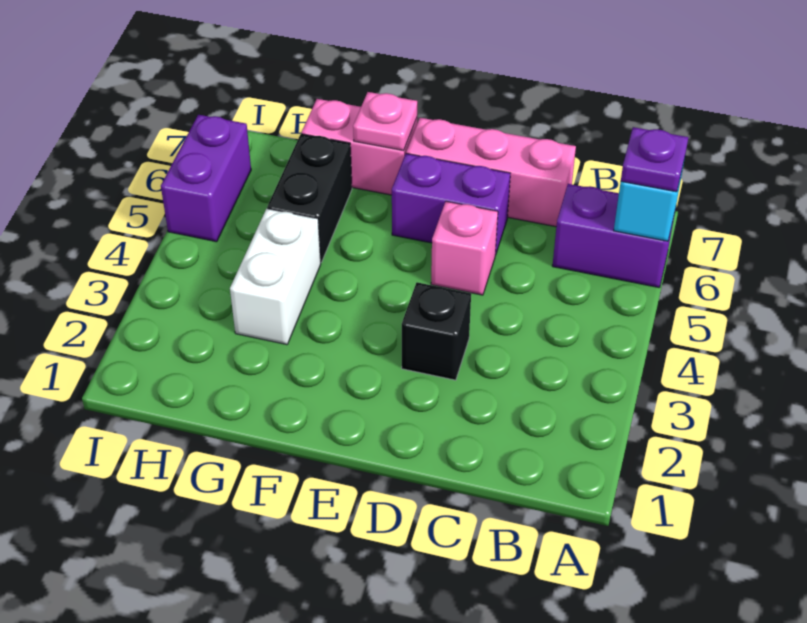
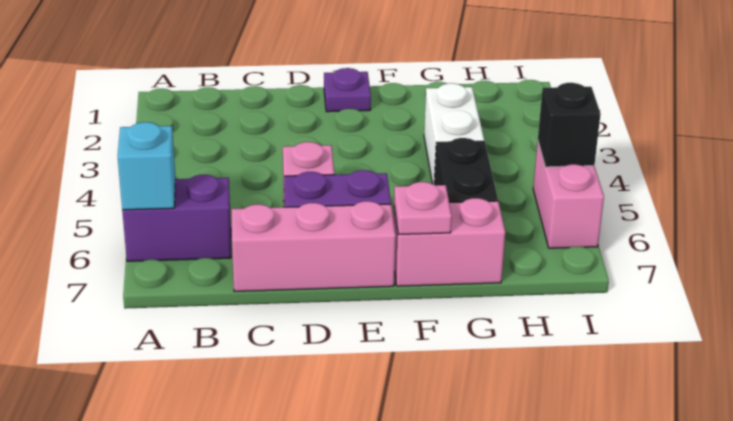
purple 1x1 plate [621,127,688,192] -> purple 1x1 plate moved to [324,68,371,112]
black 1x1 brick [402,282,471,380] -> black 1x1 brick moved to [538,83,601,167]
purple 1x2 brick [161,115,251,242] -> pink 1x2 brick [533,142,604,248]

